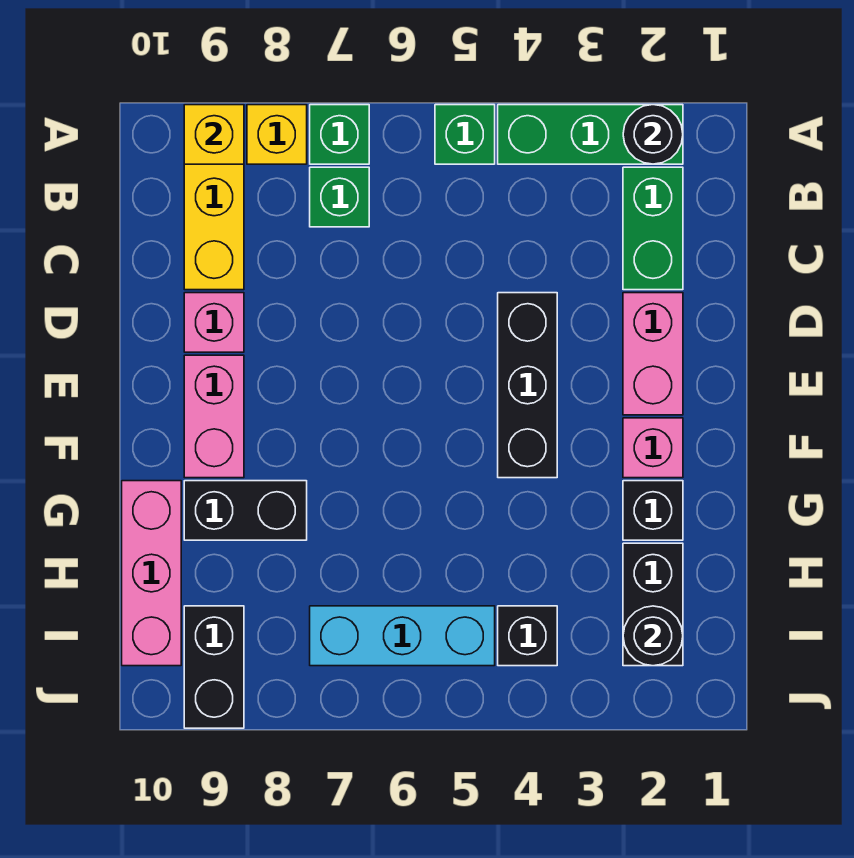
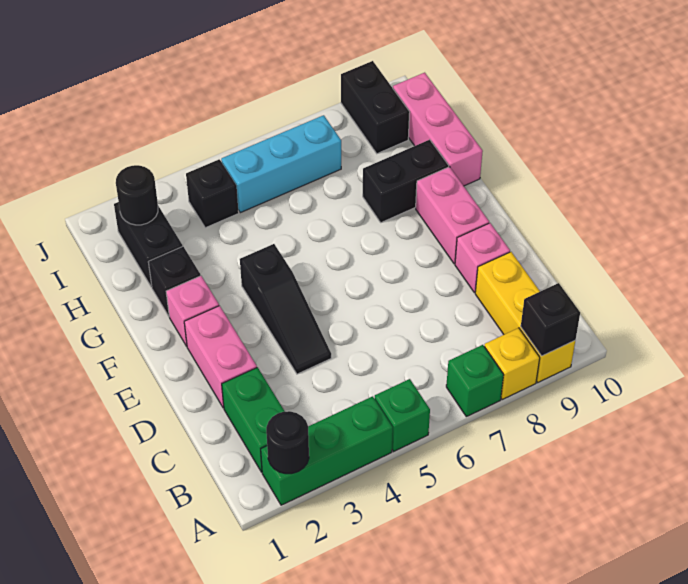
yellow 1x1 brick [184,105,244,164] -> black 1x1 brick [521,283,580,356]
green 1x1 brick [310,167,369,227] -> none
black 1x3 brick [498,293,557,478] -> black 1x3 slope [240,244,331,374]

